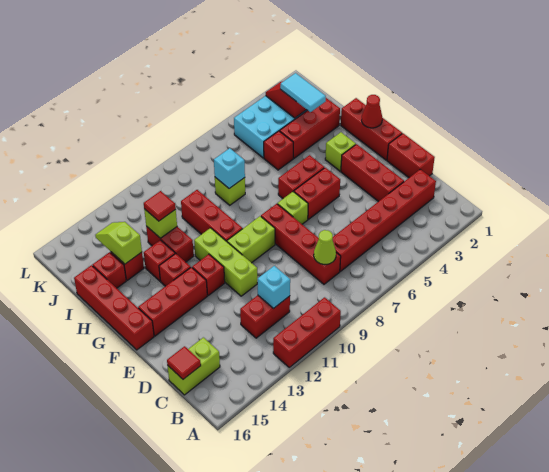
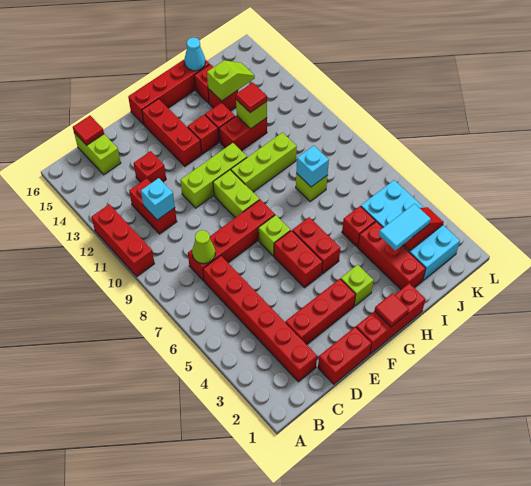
red 1x1 brick [192,254,225,295] -> red 1x1 brick moved to [134,151,166,183]
red 1x1 cone [362,95,382,128] -> red 1x1 tile [375,293,409,327]
red 1x3 brick [181,190,243,241] -> lime 1x3 brick [231,133,297,192]
none -> cyan 1x1 cone [184,38,205,71]

